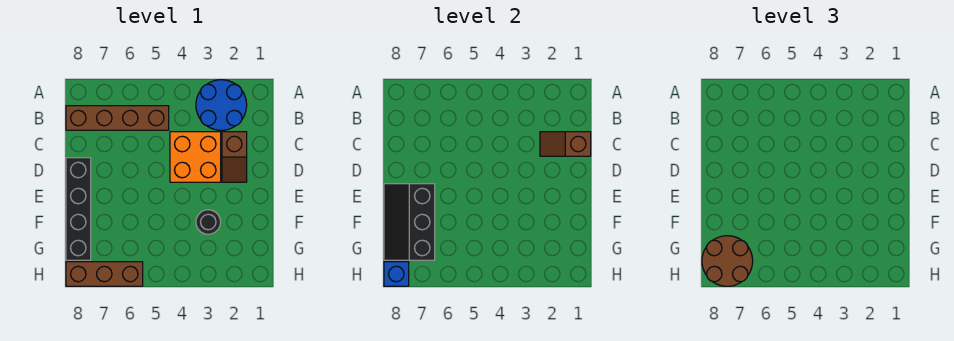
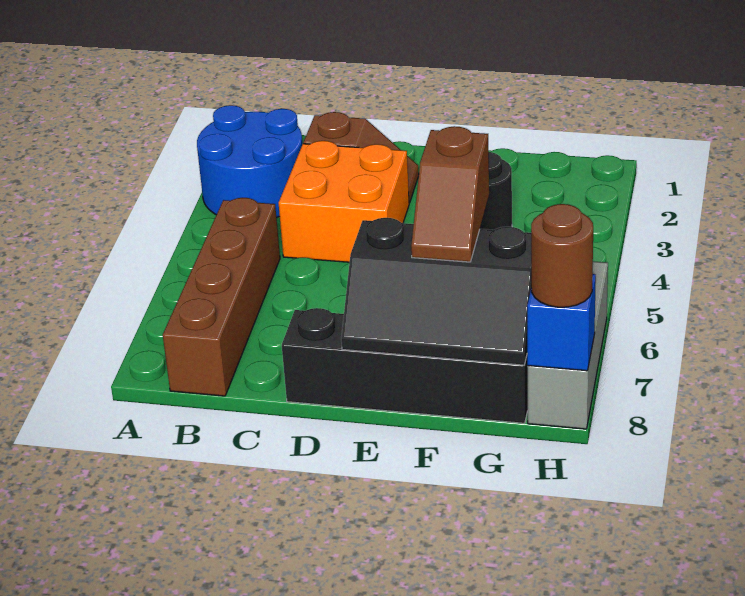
brown 1x2 slope [540,132,591,156] -> brown 1x2 slope moved to [411,126,489,262]
brown 2x2 round brick [702,236,753,286] -> brown 1x1 round brick [531,204,593,307]
brown 1x3 brick [66,262,143,286] -> grey 1x3 brick [527,261,608,429]

